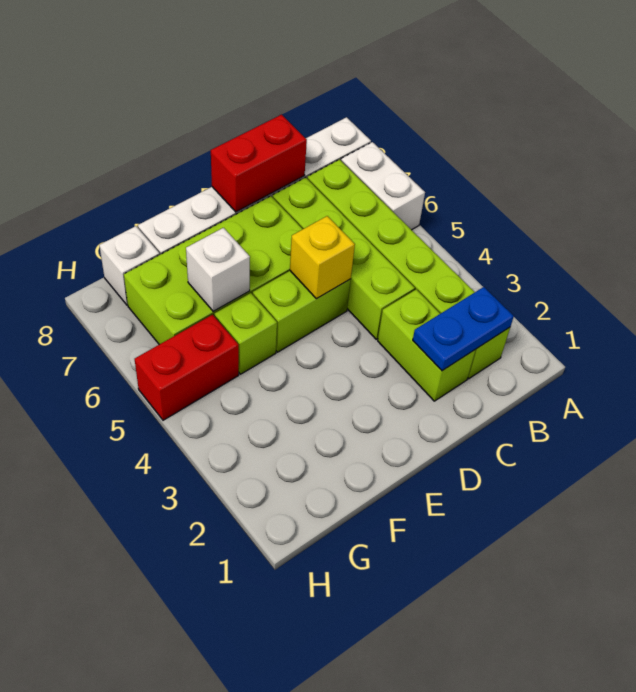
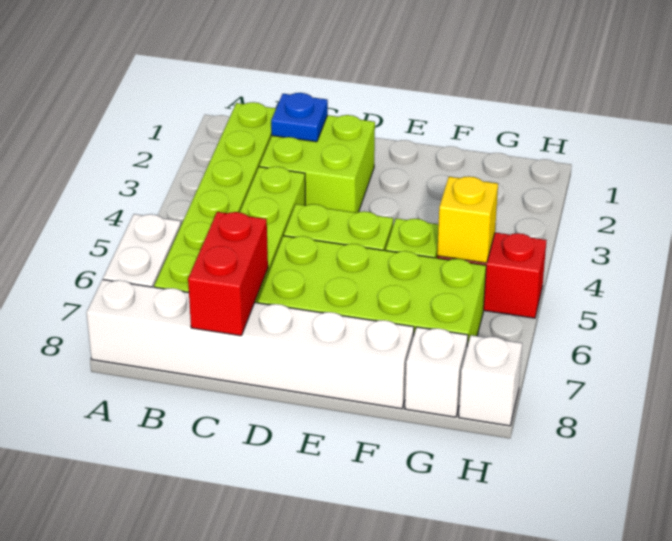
blue 1x2 plate [413,287,514,371] -> blue 1x1 plate [271,93,328,142]
lime 1x2 brick [378,289,475,401] -> lime 2x2 brick [259,115,375,213]
red 1x2 brick [211,115,307,212] -> red 1x2 brick turned to [188,212,268,336]
yellow 1x1 brick [290,216,355,299] -> yellow 1x1 brick moved to [437,176,498,263]
white 1x1 brick [186,228,250,311] -> white 1x1 brick moved to [459,335,522,426]

